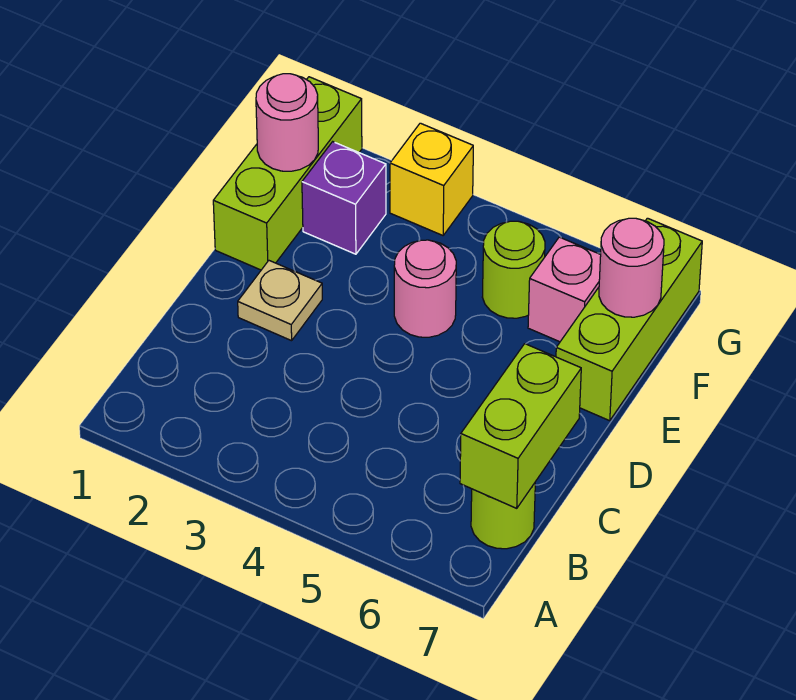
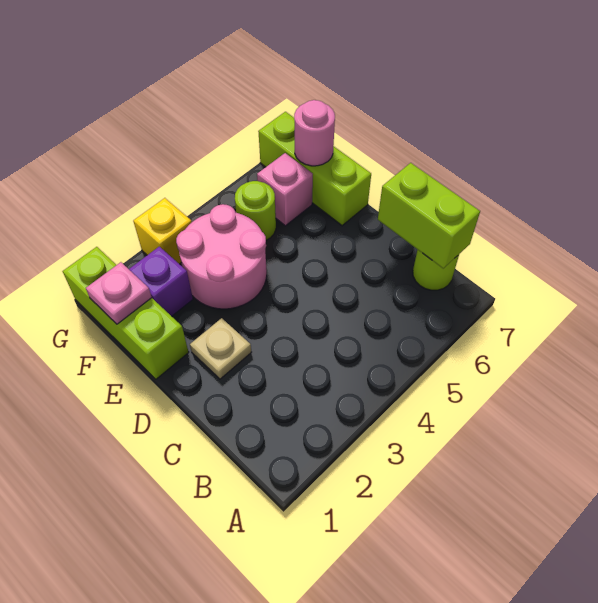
pink 1x1 round brick [394,240,456,337] -> pink 2x2 round brick [176,204,267,309]
pink 1x1 round brick [256,74,318,171] -> pink 1x1 plate [86,262,152,324]

